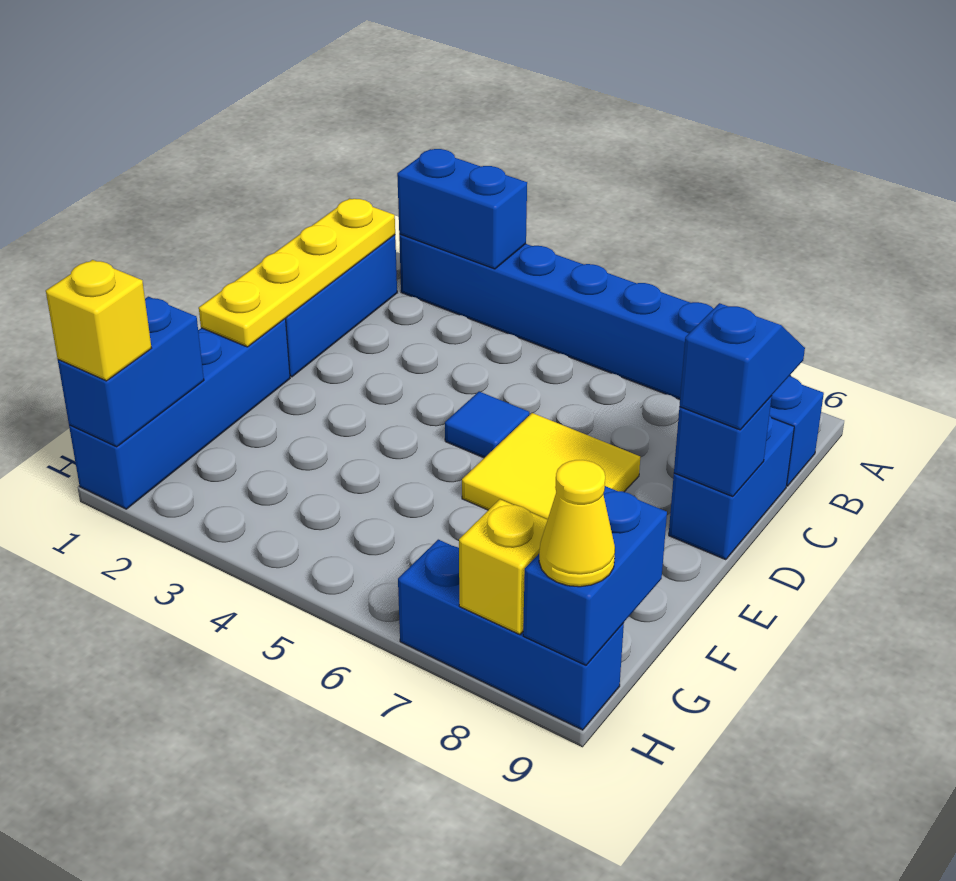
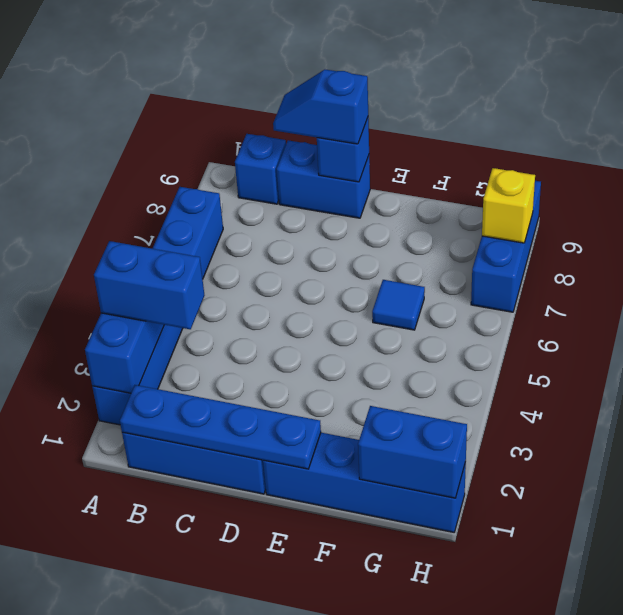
yellow 1x4 plate [199,199,395,347] -> blue 1x4 plate [120,385,321,469]
blue 1x1 tile [445,392,529,458] -> blue 1x1 tile moved to [372,280,425,330]
yellow 2x2 tile [462,413,640,520] -> none
blue 1x2 brick [523,486,667,665] -> blue 1x2 brick moved to [94,241,205,329]
yellow 1x1 brick [46,260,151,381] -> none
yellow 1x1 cone [539,460,615,587] -> none

